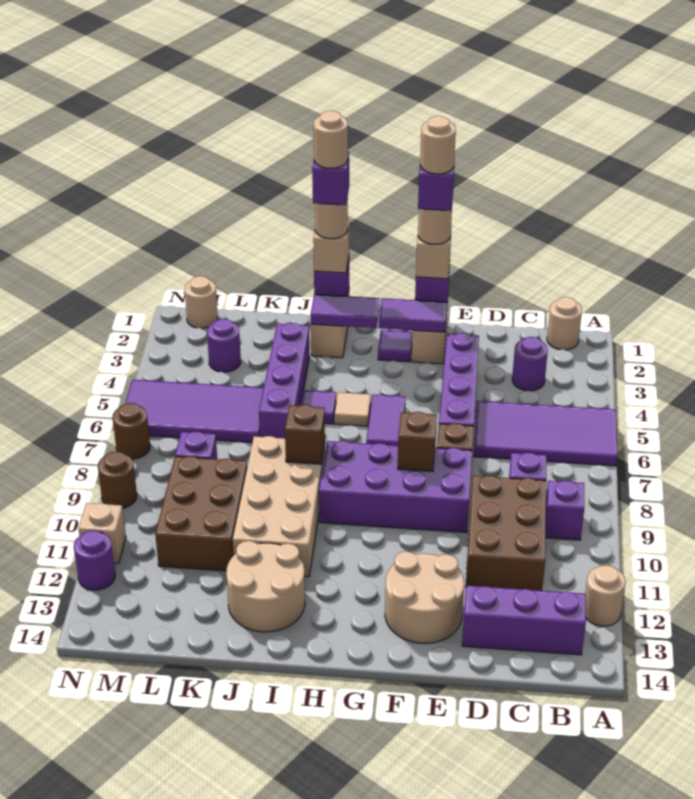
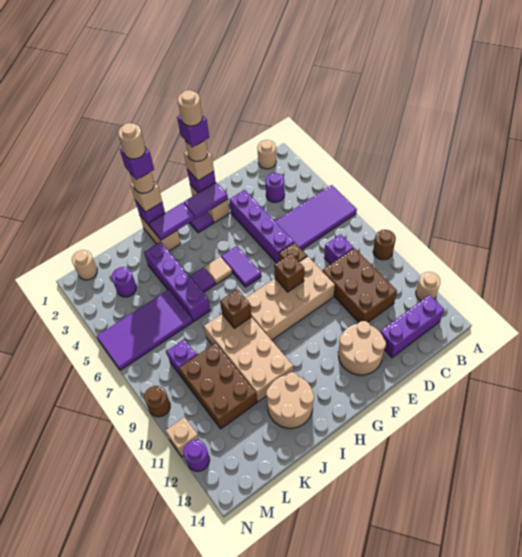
purple 1x1 brick [546,481,584,540] -> none
purple 2x4 brick [319,441,472,533] -> tan 2x4 brick [246,256,335,340]
brown 1x1 round brick [113,403,150,459] -> brown 1x1 round brick moved to [373,230,396,260]

